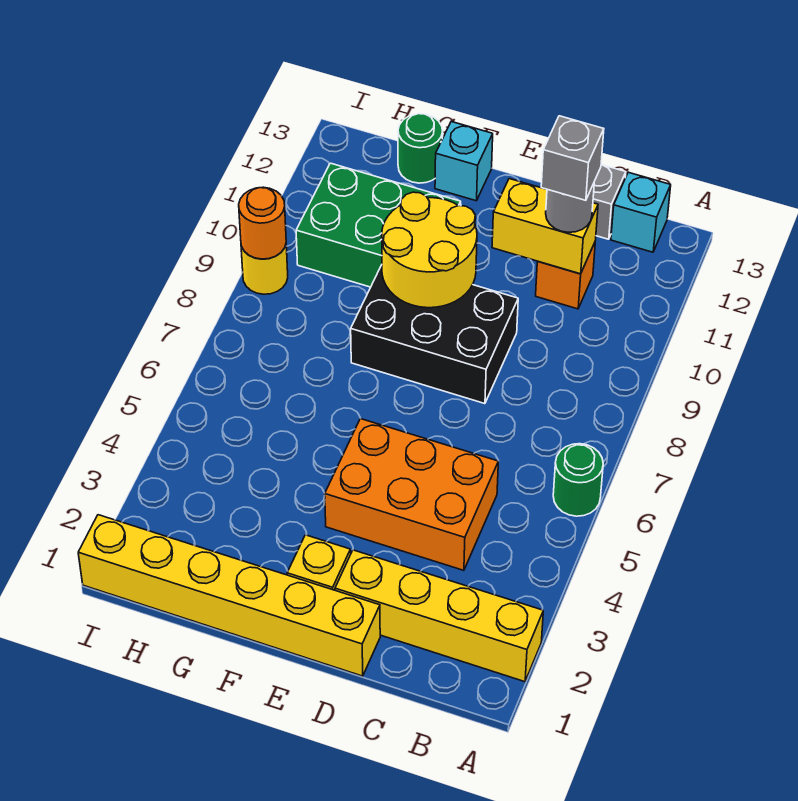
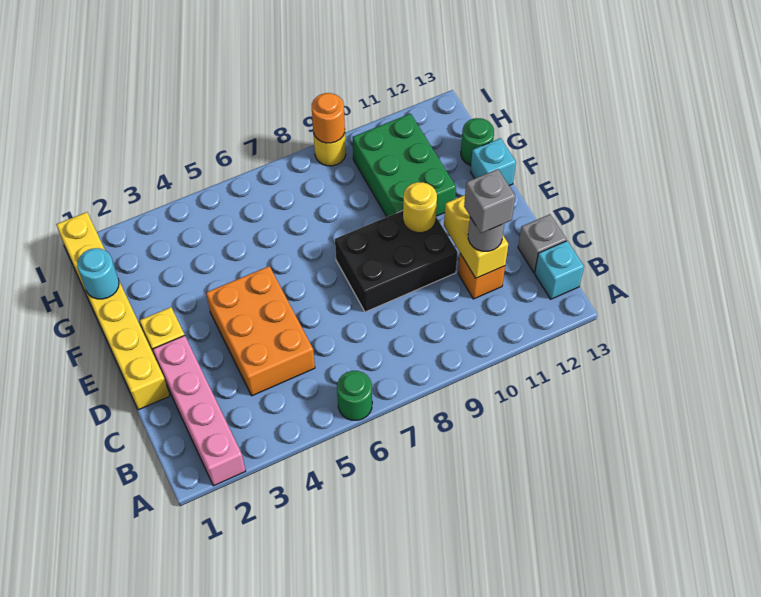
yellow 1x4 brick [335,550,543,682] -> pink 1x4 brick [153,336,246,486]
black 2x3 brick [351,265,518,404] -> black 2x3 brick turned to [335,211,458,312]
yellow 2x2 round brick [382,192,477,308] -> yellow 1x1 round brick [403,182,437,233]
none -> cyan 1x1 round brick [77,248,119,299]

